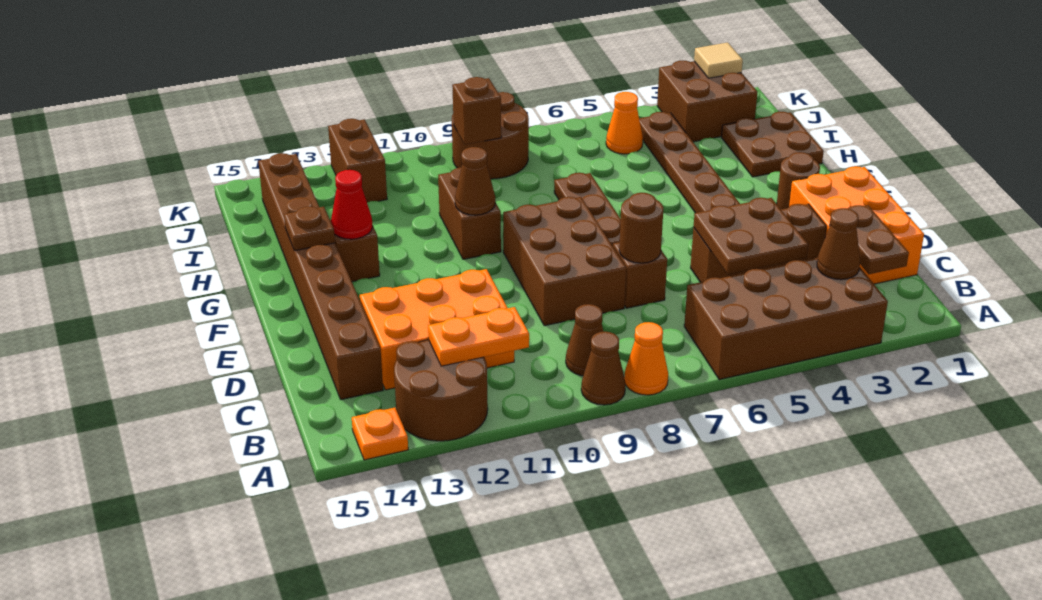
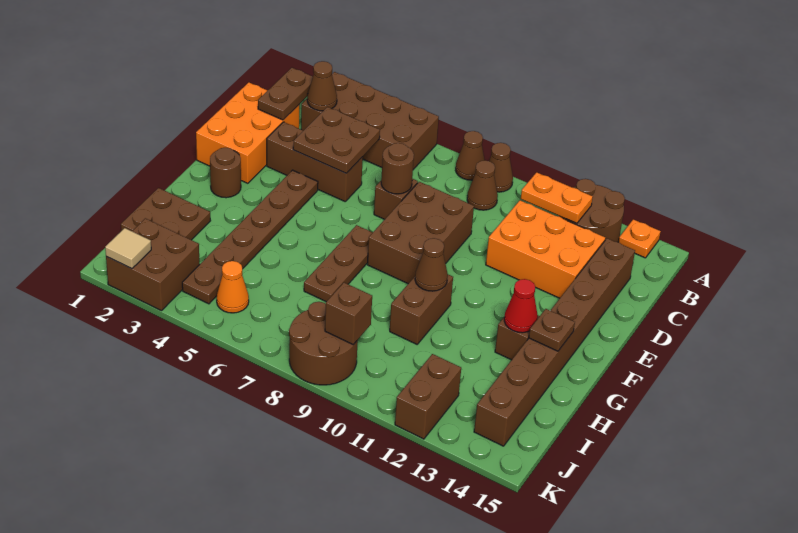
orange 1x1 cone [624,322,668,395] -> brown 1x1 cone [456,131,485,180]

